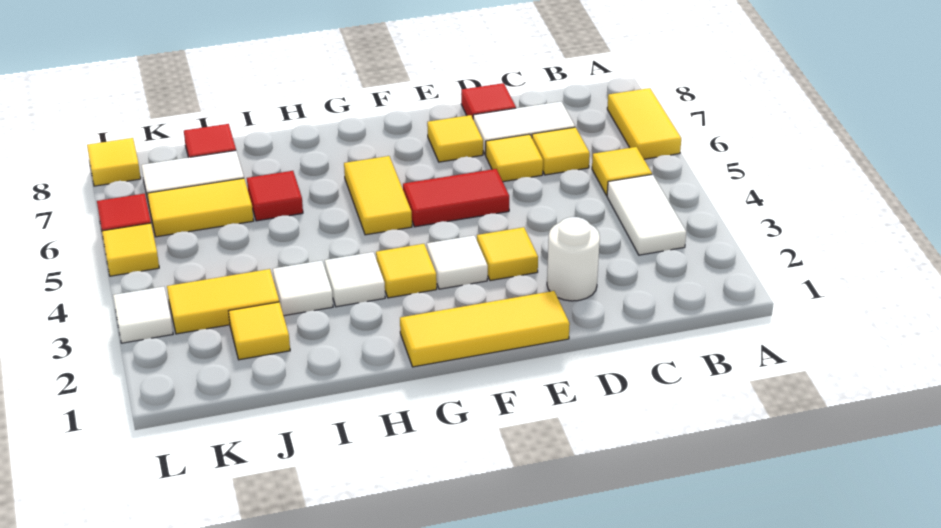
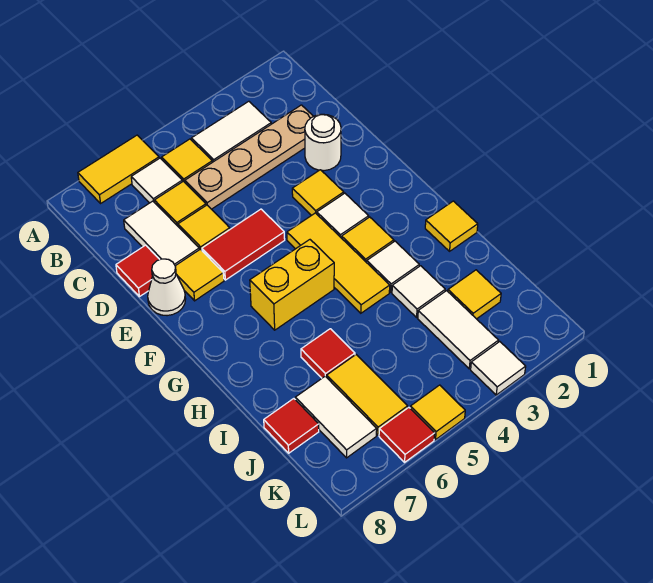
none -> white 1x1 tile [131,158,182,203]
none -> tan 1x4 plate [185,105,313,209]
yellow 1x3 tile [400,291,570,367] -> yellow 1x3 tile moved to [287,213,390,313]
red 1x2 tile [403,169,509,227] -> red 1x2 tile turned to [202,209,285,280]
none -> white 1x1 cone [148,259,186,316]
yellow 1x2 tile [344,156,412,235] -> yellow 1x2 brick [250,240,334,330]
yellow 1x2 tile [167,269,279,334] -> white 1x2 tile [418,291,498,369]
yellow 1x1 tile [87,138,141,186] -> yellow 1x1 tile moved to [425,201,478,251]

